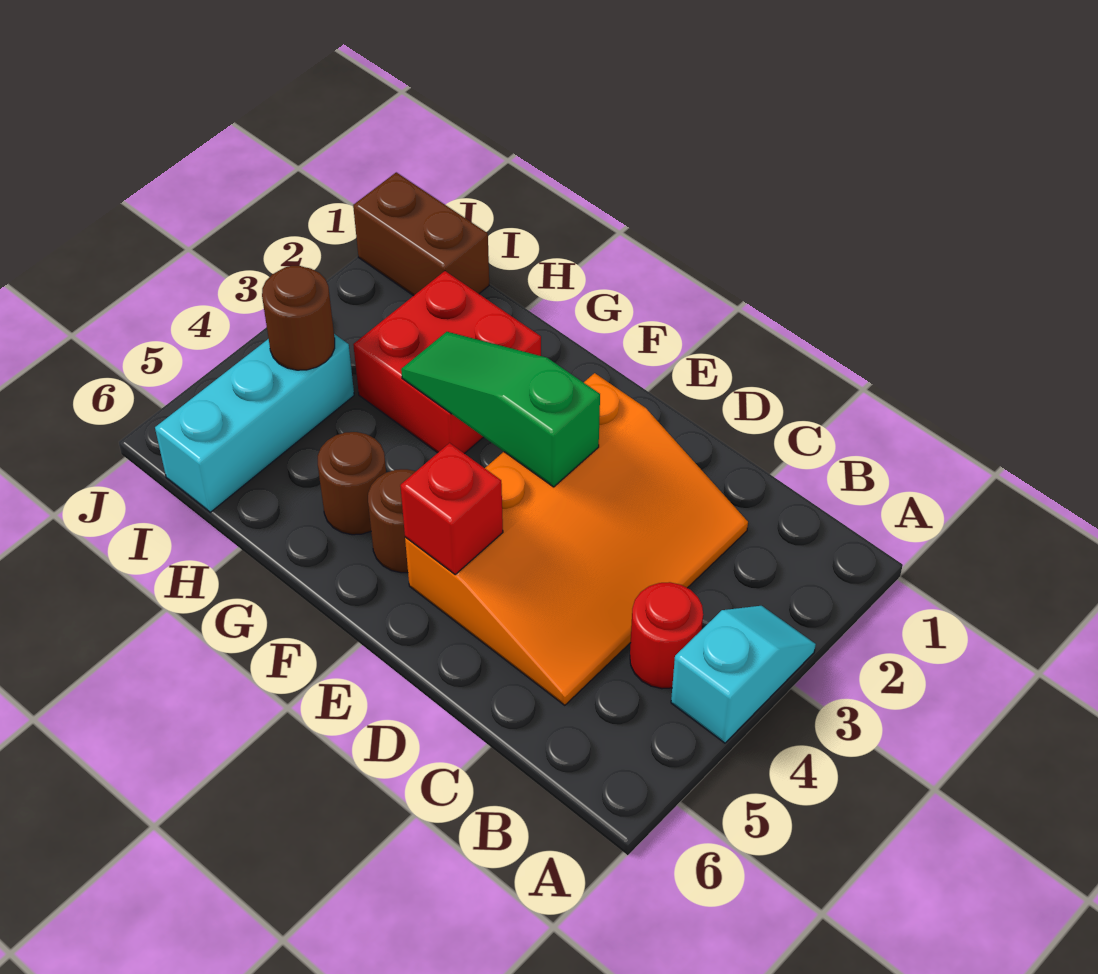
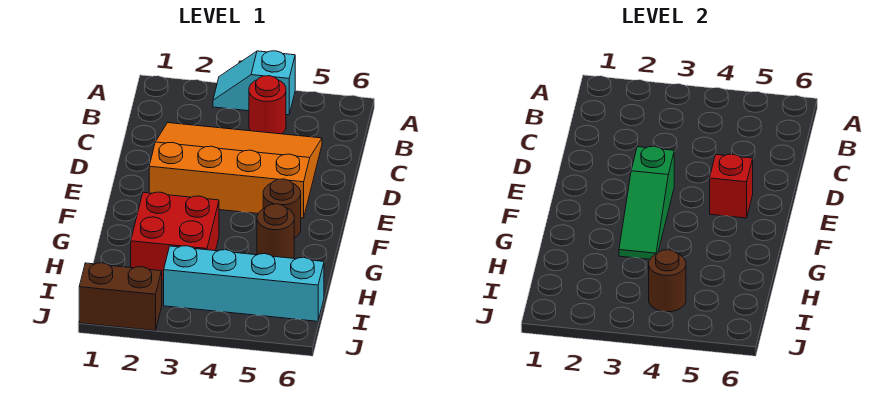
brown 1x2 brick [353,172,489,296] -> brown 1x2 brick turned to [79,263,162,331]
cyan 1x3 brick [155,334,354,512] -> cyan 1x4 brick [164,246,324,321]

